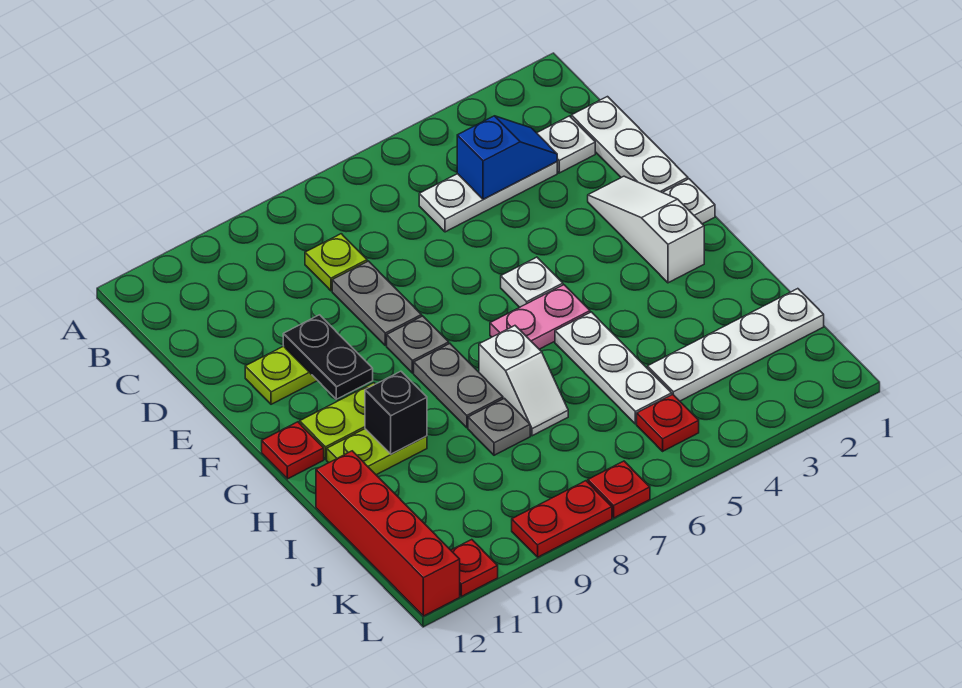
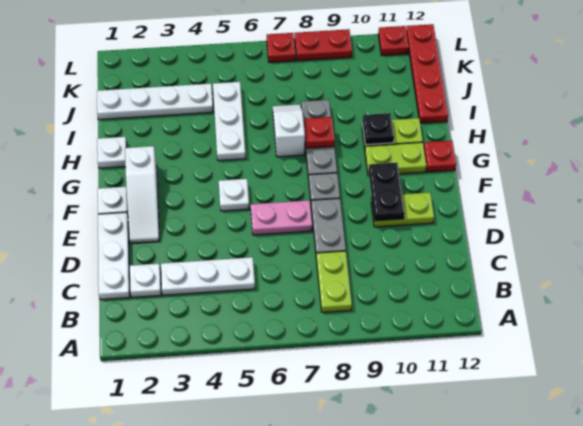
blue 1x2 slope [457,116,557,199] -> none
lime 1x1 plate [305,234,367,291] -> lime 1x2 plate [316,251,352,312]
pink 1x2 plate [490,285,590,349] -> pink 1x2 plate moved to [251,200,312,235]
none -> white 1x1 plate [97,137,127,168]
black 1x1 brick [365,371,427,454] -> black 1x1 plate [362,113,394,145]
red 1x4 brick [316,451,460,616] -> red 1x4 plate [406,24,448,123]
red 1x1 plate [637,394,699,451] -> red 1x1 plate moved to [304,117,335,148]

